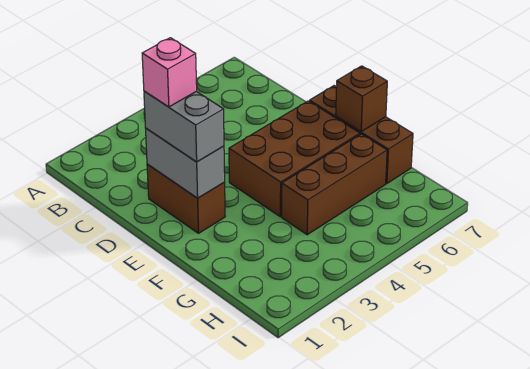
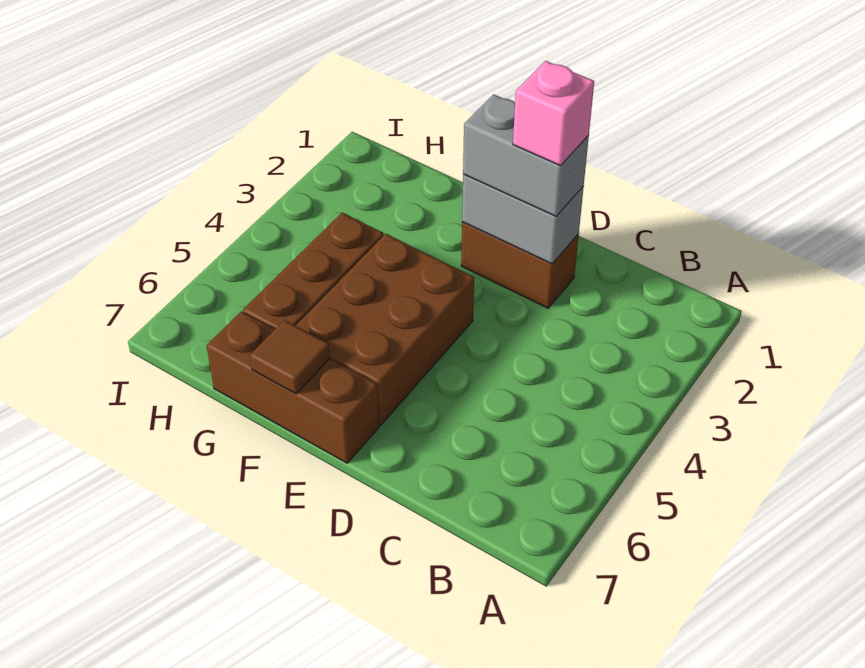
brown 1x1 brick [336,66,387,132] -> brown 1x1 tile [250,320,330,394]

